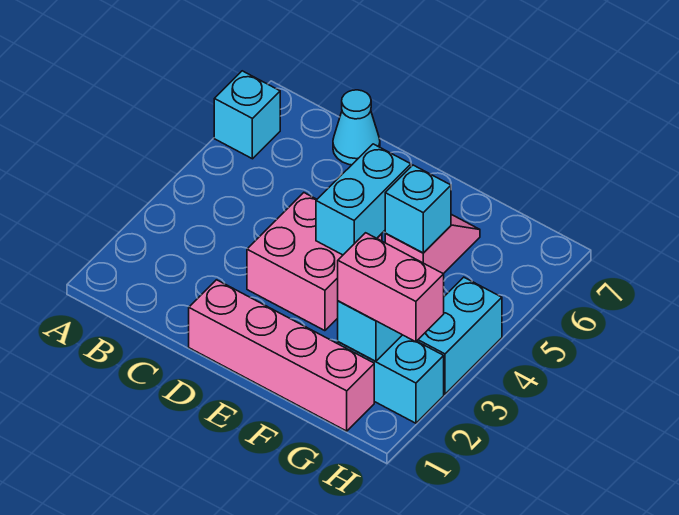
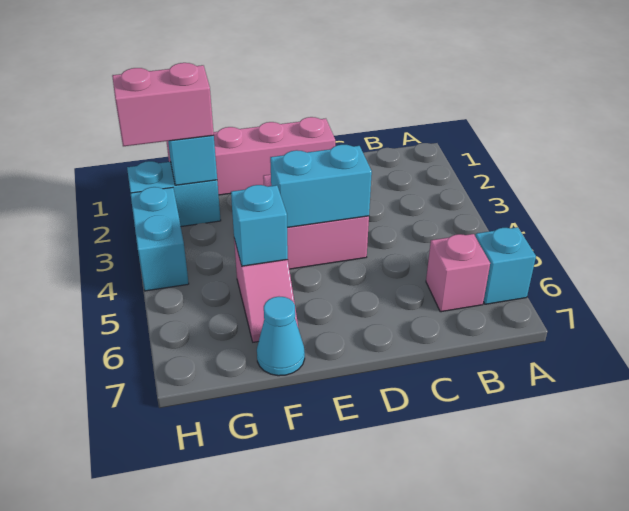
none -> pink 1x1 brick [426,234,490,312]
cyan 1x1 cone [333,90,380,165] -> cyan 1x1 cone moved to [257,297,305,376]
cyan 1x2 brick [316,144,411,255] -> cyan 1x2 brick turned to [270,145,372,228]

